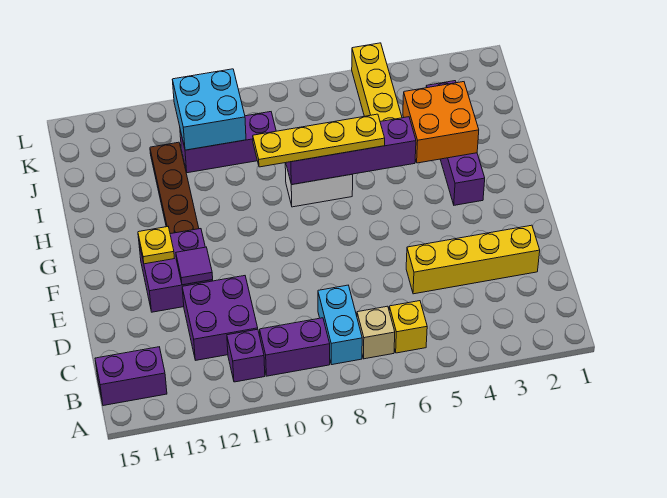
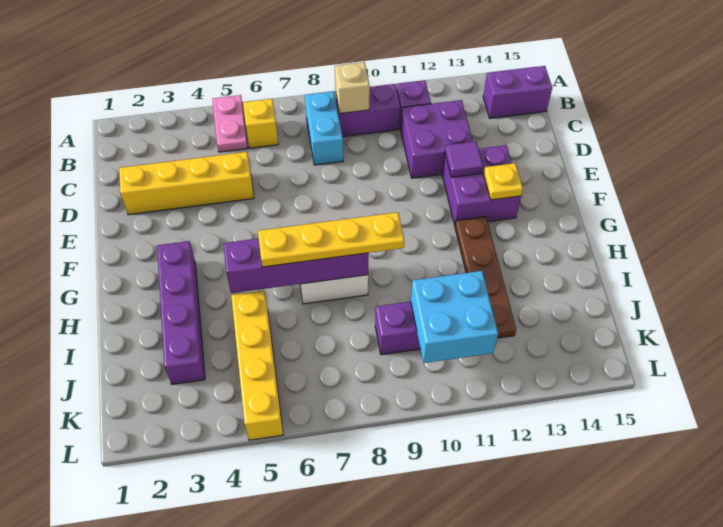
none -> pink 1x2 plate [212,95,248,152]
tan 1x1 brick [357,306,395,359] -> tan 1x1 brick moved to [335,62,370,114]
orange 2x2 brick [403,82,479,163] -> none

